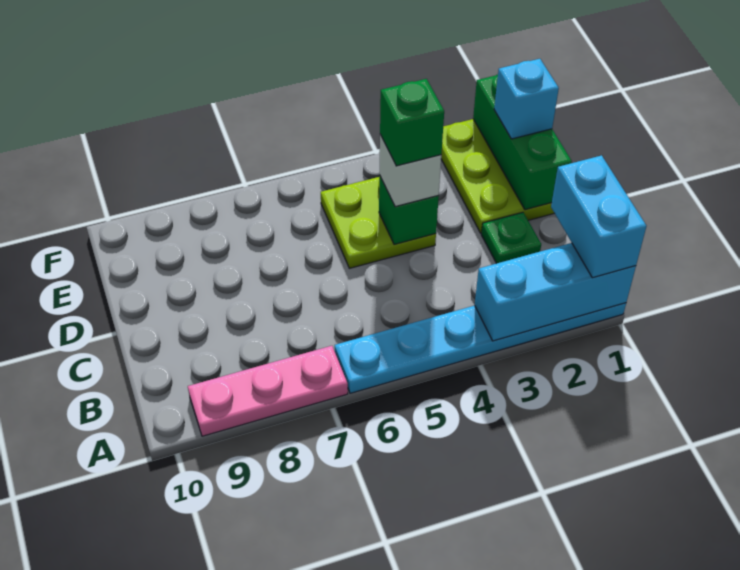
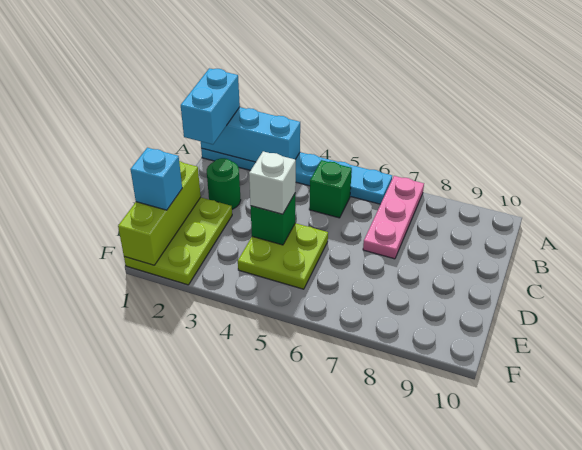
pink 1x3 plate [188,346,348,436] -> pink 1x3 plate turned to [363,176,424,259]
green 1x1 plate [481,213,541,263] -> green 1x1 round brick [207,158,241,209]
green 1x3 brick [473,74,572,210] -> lime 1x3 brick [118,161,201,265]
green 1x1 brick [380,79,444,166] -> green 1x1 brick moved to [309,160,352,218]

